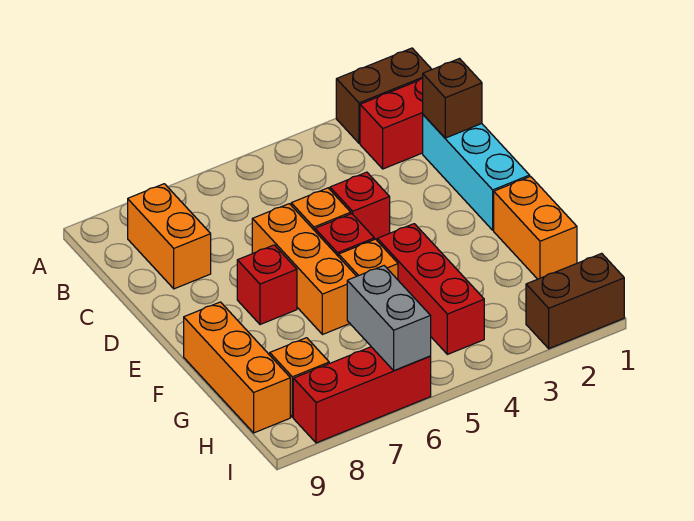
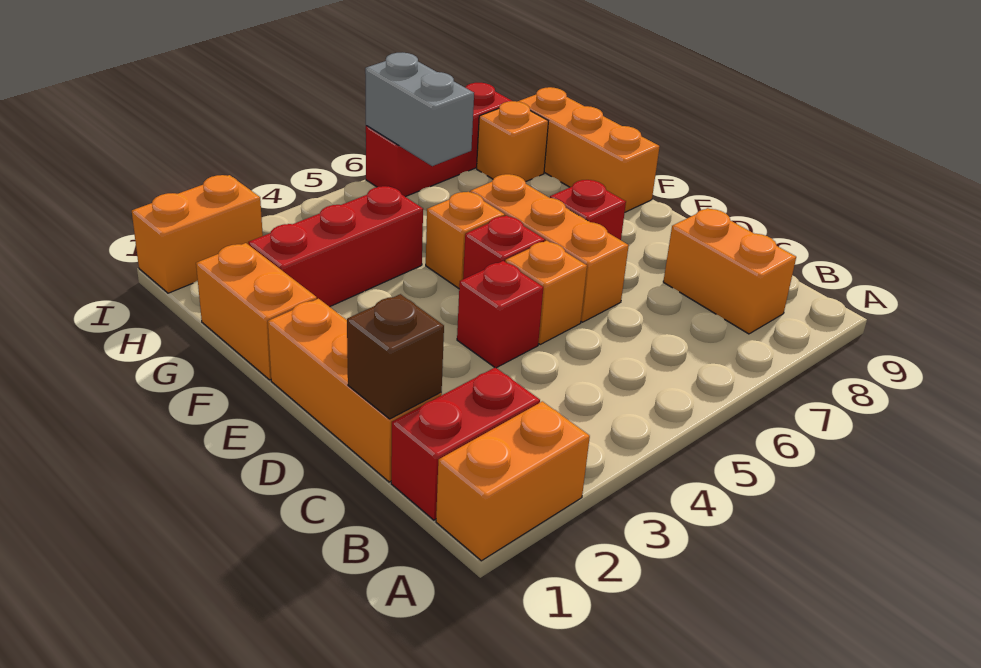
brown 1x2 brick [336,48,432,143] -> orange 1x2 brick [436,401,590,561]
cyan 1x3 brick [423,115,530,230] -> orange 1x3 brick [268,299,442,482]
red 1x3 brick [377,224,484,354] -> red 1x3 brick turned to [248,186,423,307]
brown 1x2 brick [526,253,624,349] -> orange 1x2 brick [132,175,263,293]

